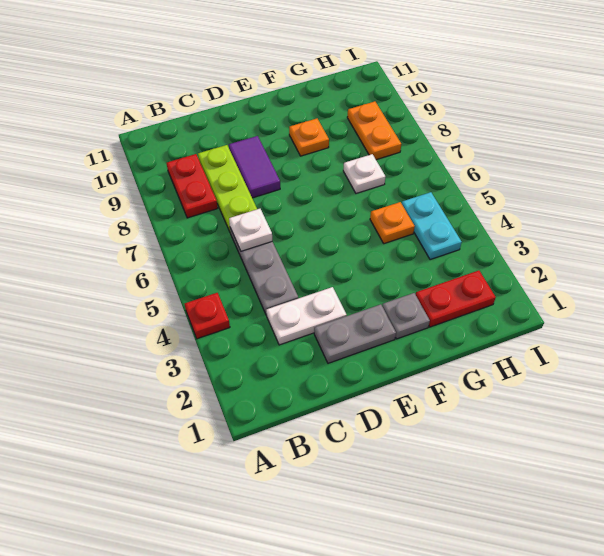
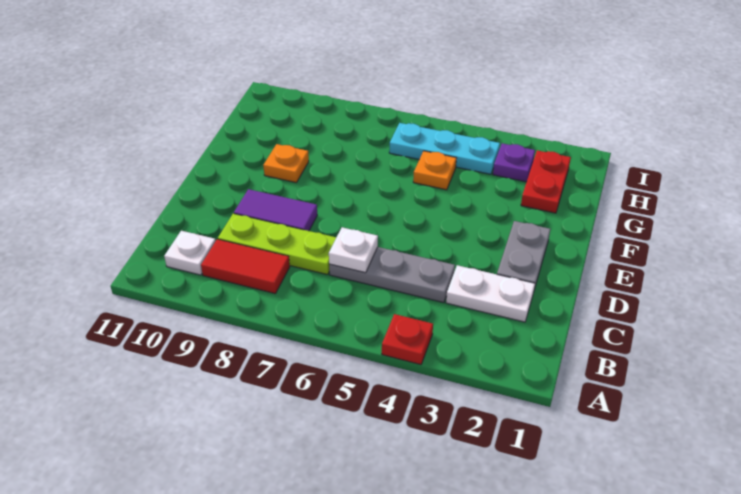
red 1x2 plate [167,154,218,218] -> red 1x2 tile [201,239,290,293]
white 1x2 plate [266,287,346,345] -> white 1x2 plate turned to [446,265,535,322]
grey 1x1 plate [382,293,430,339] -> none
white 1x1 plate [343,154,386,193] -> white 1x1 plate moved to [164,231,216,275]
none -> purple 1x1 plate [493,143,535,182]
cyan 1x2 plate [402,192,462,260] -> cyan 1x3 plate [389,123,500,174]
orange 1x2 plate [347,101,401,160] -> none

